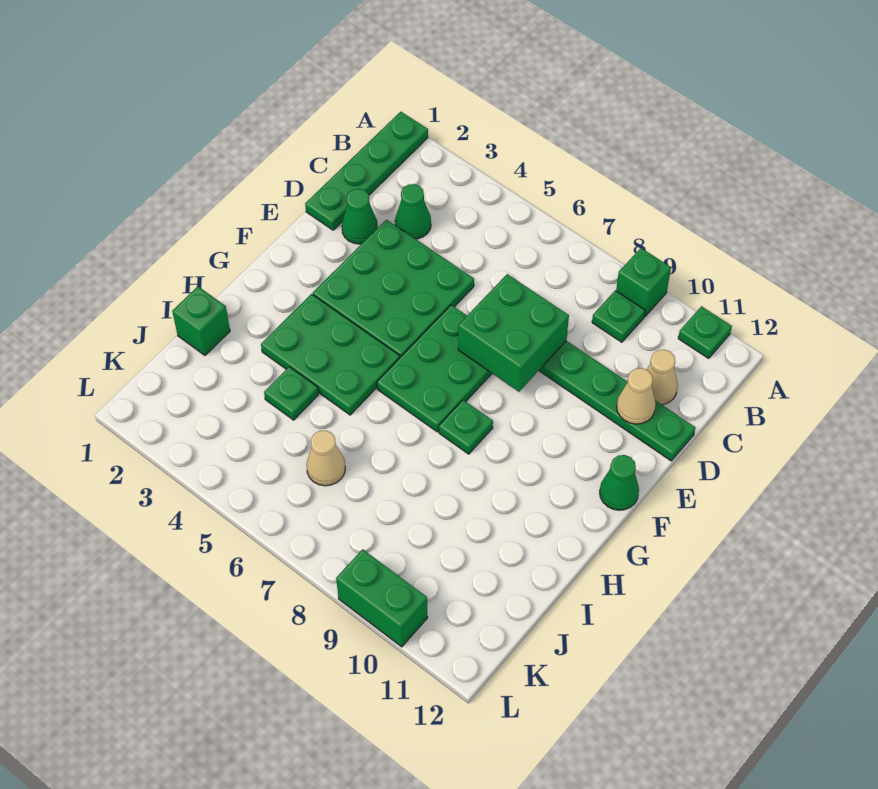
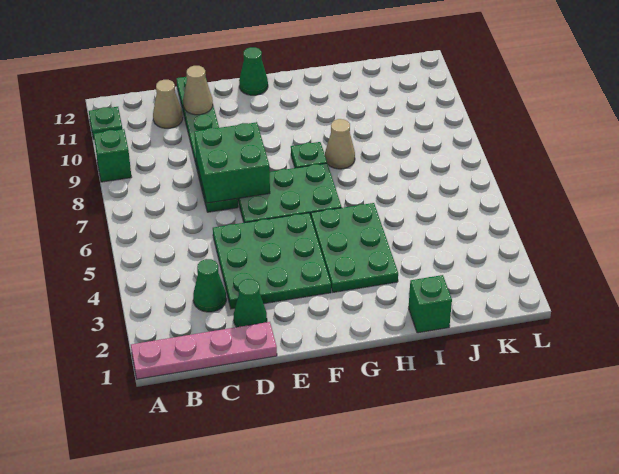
green 1x4 plate [305,112,428,230] -> pink 1x4 plate [131,322,277,379]
green 1x1 plate [592,290,645,342] -> none
green 1x1 plate [264,367,319,420] -> none
tan 1x1 cone [307,430,345,486] -> tan 1x1 cone moved to [325,119,355,169]
green 1x2 brick [336,549,428,647] -> none

